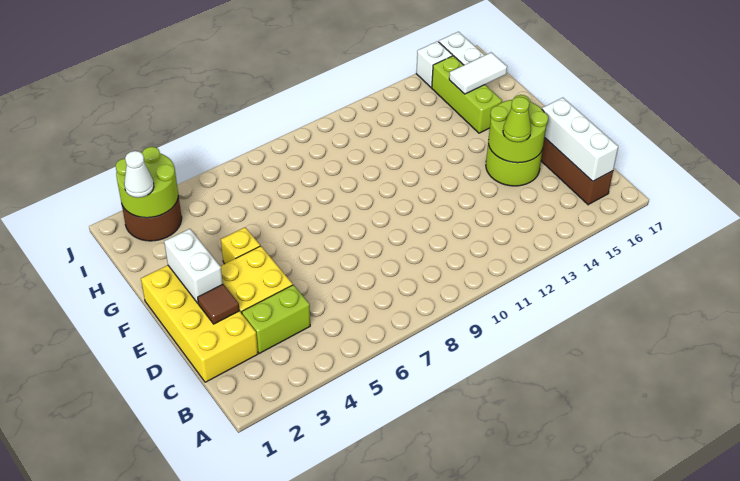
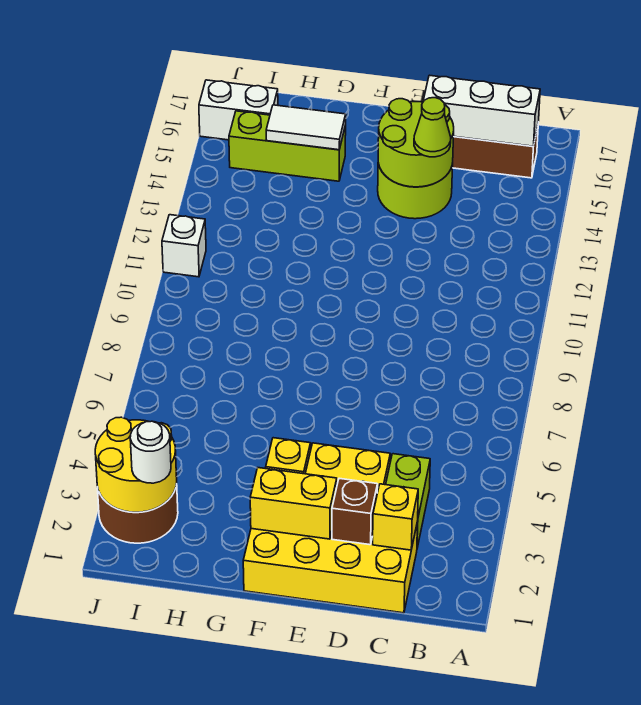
none -> yellow 1x1 brick [373,484,418,550]
brown 1x1 tile [198,284,240,324] -> brown 1x1 brick [332,478,378,545]
white 1x2 brick [164,229,223,303] -> yellow 1x2 brick [250,468,337,539]
white 1x2 tile [449,52,507,94] -> white 1x2 tile turned to [266,105,346,150]
lime 2x2 round brick [116,147,178,218] -> yellow 2x2 round brick [95,417,177,512]
white 1x1 cone [124,151,154,198] -> white 1x1 round brick [130,421,171,483]
white 1x1 brick [416,41,453,87] -> white 1x1 brick moved to [162,215,206,277]

